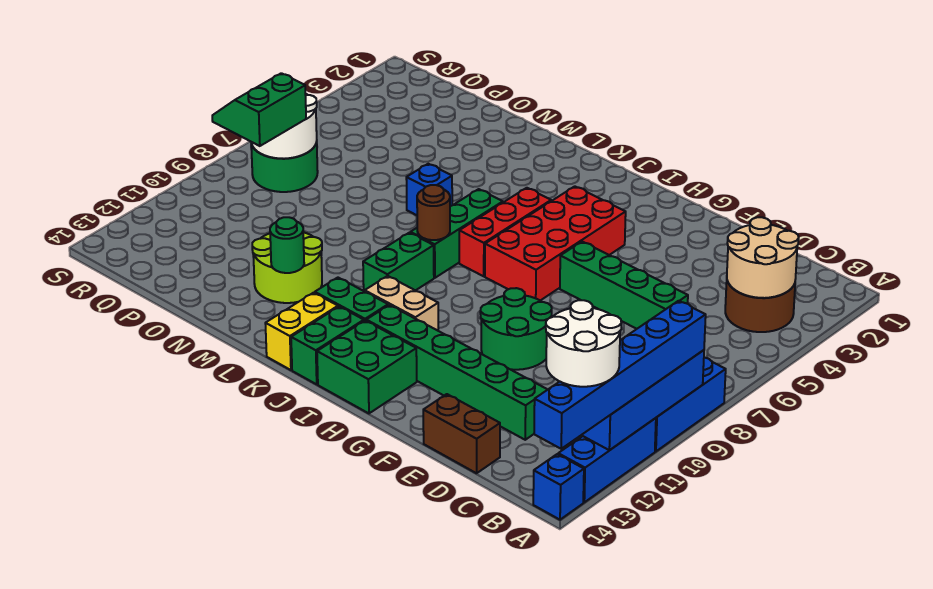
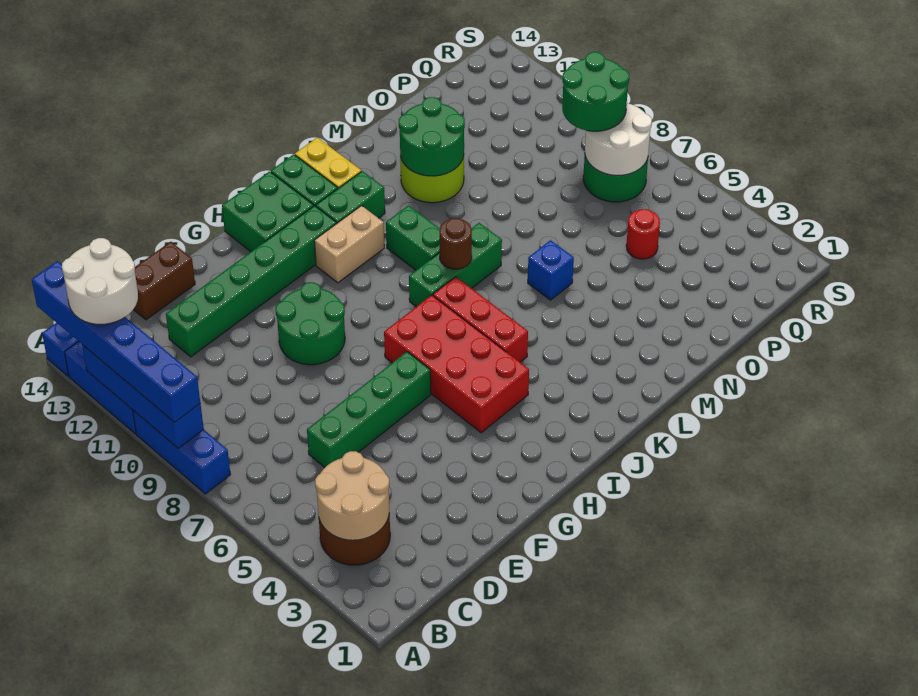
green 1x3 brick [410,189,503,278] -> green 1x3 brick turned to [409,223,502,307]
green 1x1 round brick [270,217,304,273] -> green 2x2 round brick [399,97,465,176]
none -> red 1x1 round brick [626,209,660,259]
green 2x2 slope [212,73,306,146] -> green 2x2 round brick [562,52,629,131]

